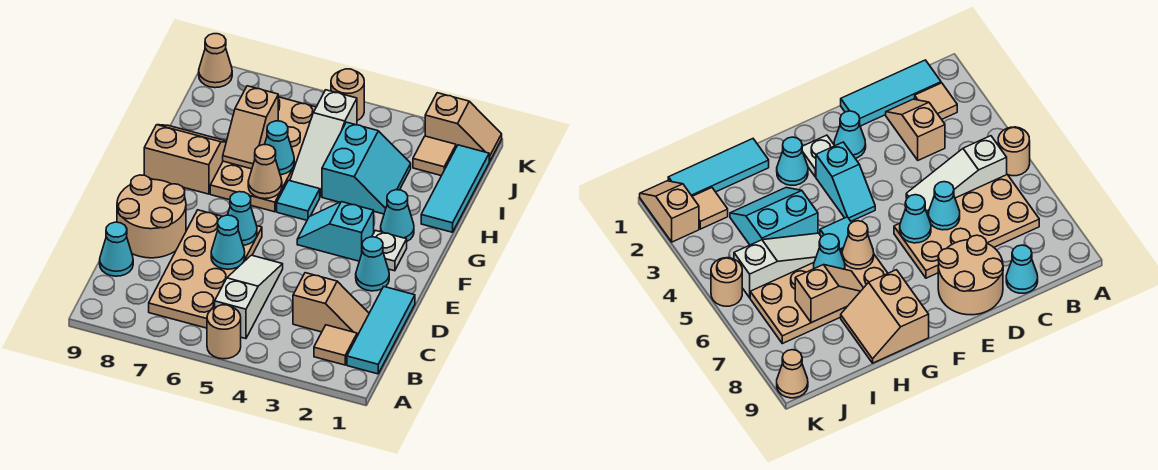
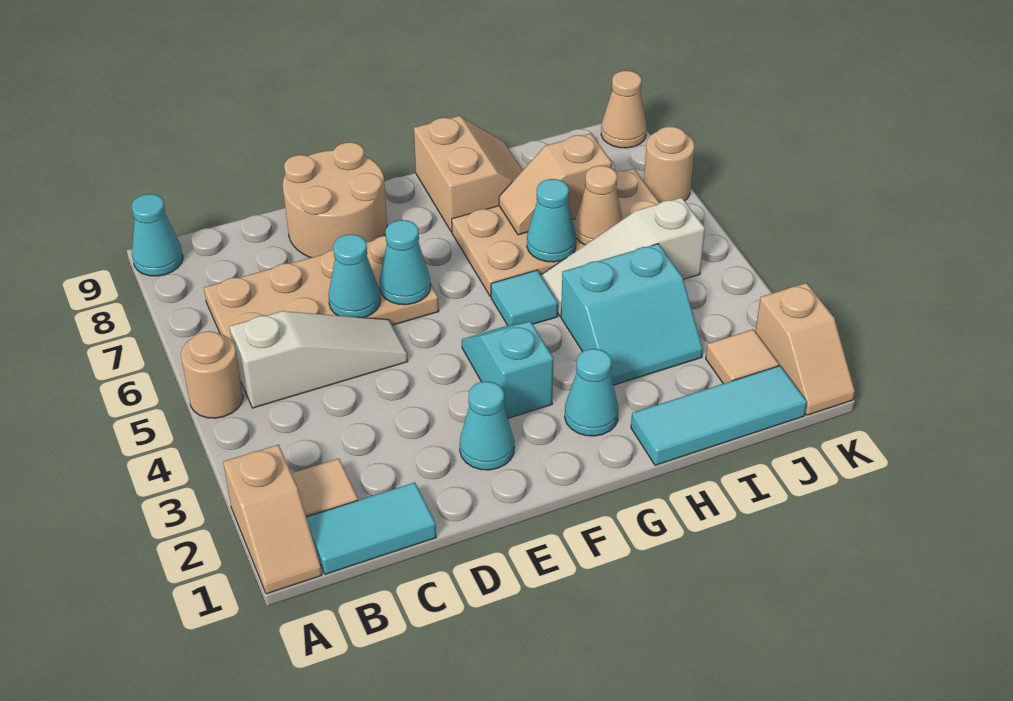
cyan 1x3 tile [347,287,415,374] -> cyan 1x2 tile [306,482,436,574]
tan 1x2 slope [293,273,369,336] -> tan 1x2 slope moved to [223,445,322,594]
cyan 1x1 cone [100,222,133,276] -> cyan 1x1 cone moved to [132,194,183,276]
white 1x1 plate [372,230,407,271] -> none
tan 1x1 cone [248,145,282,199] -> tan 1x1 cone moved to [574,166,623,245]
tan 1x1 round brick [331,69,364,121] -> tan 1x1 round brick moved to [644,127,694,203]

